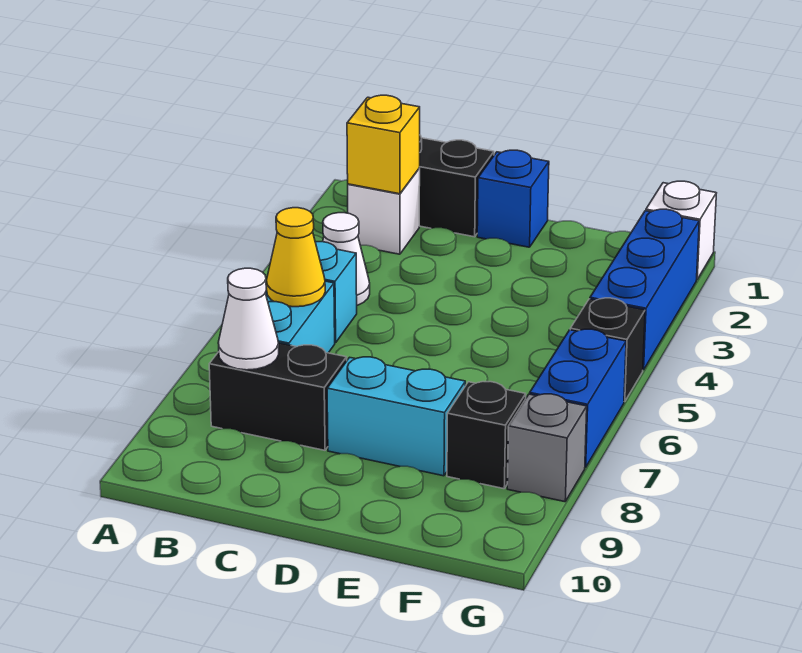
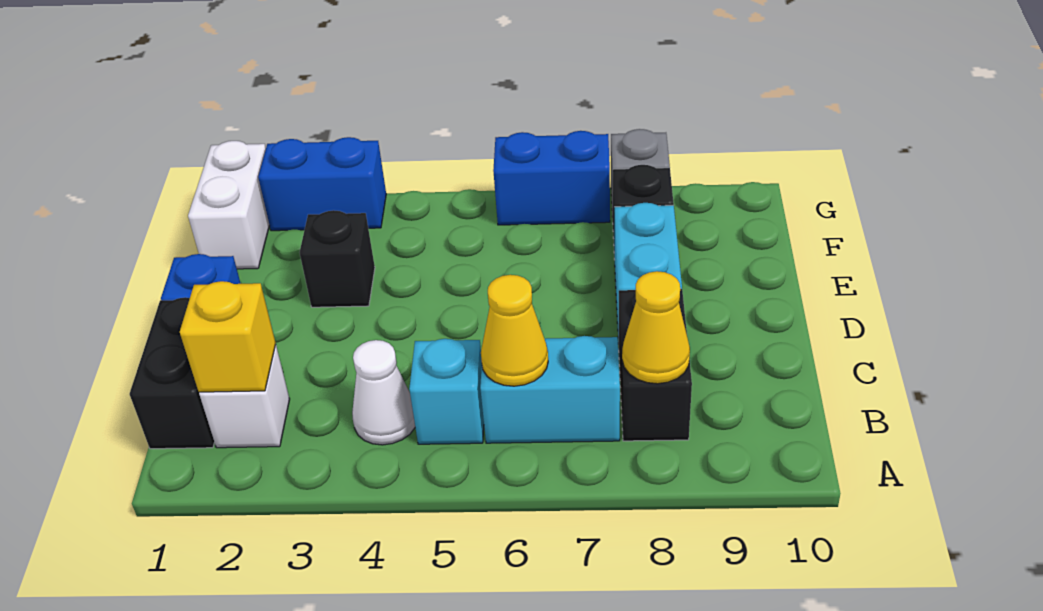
white 1x1 cone [218,268,279,370] -> yellow 1x1 cone [622,271,690,384]
white 1x1 brick [646,181,716,279] -> white 1x2 brick [188,141,270,269]
blue 1x3 brick [590,209,699,370] -> blue 1x2 brick [258,137,386,231]
black 1x1 brick [570,298,645,402] -> black 1x1 brick moved to [300,210,375,307]

